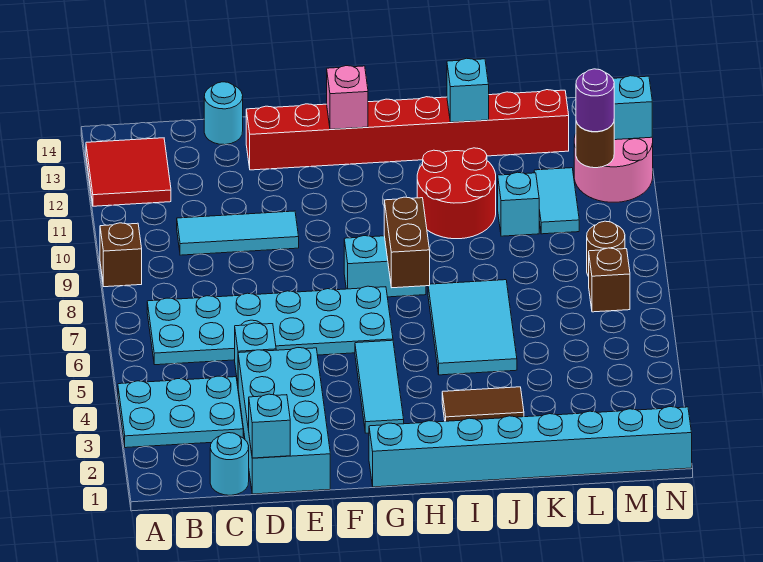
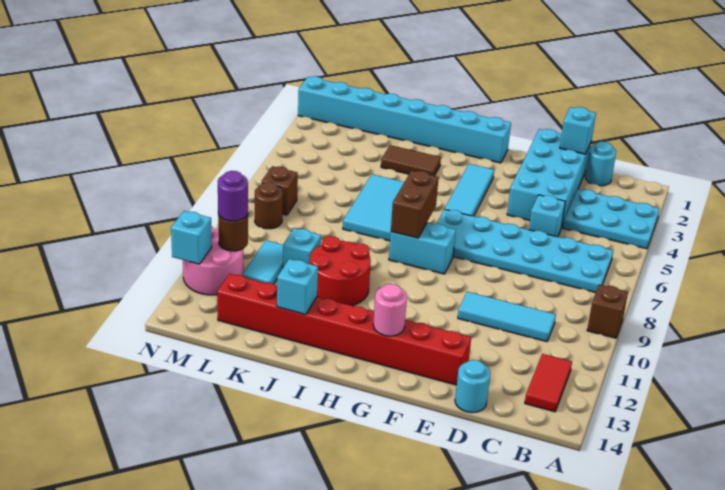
red 2x2 tile [86,138,171,206] -> red 1x2 tile [525,354,572,412]
pink 1x1 brick [327,66,368,129] -> pink 1x1 round brick [373,284,407,336]

